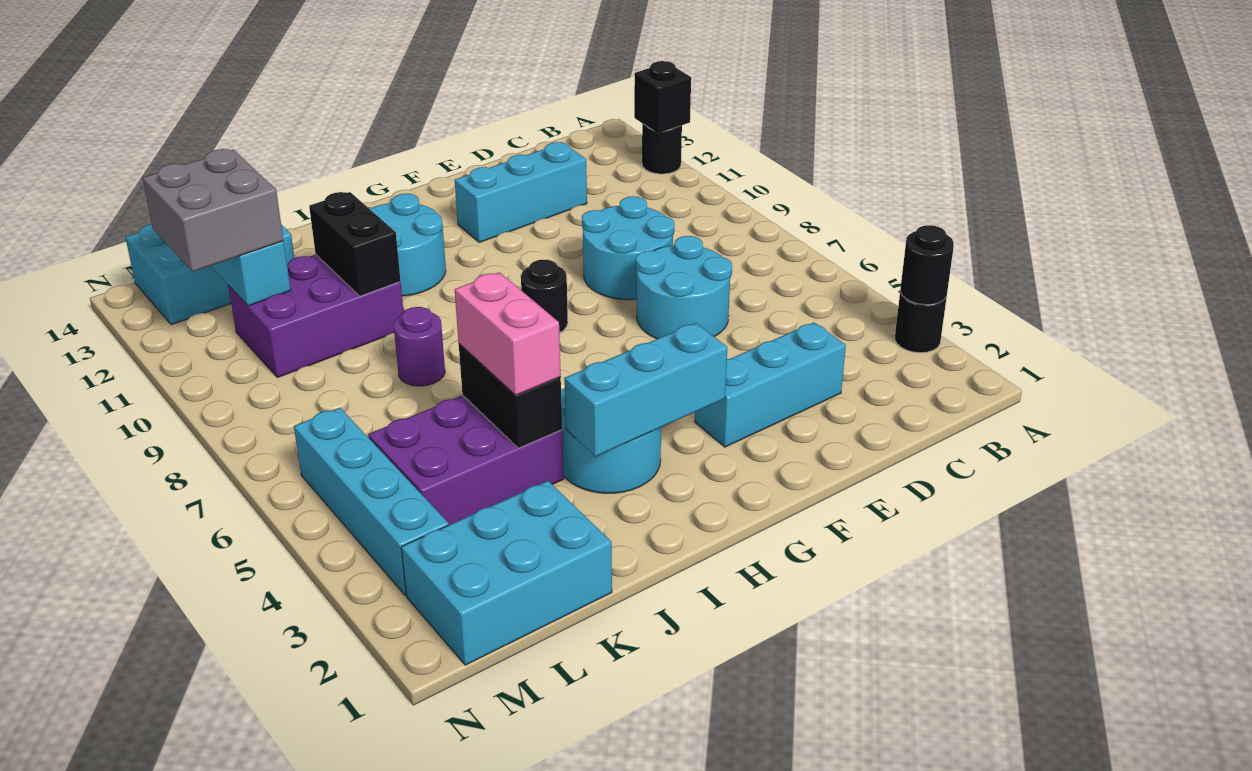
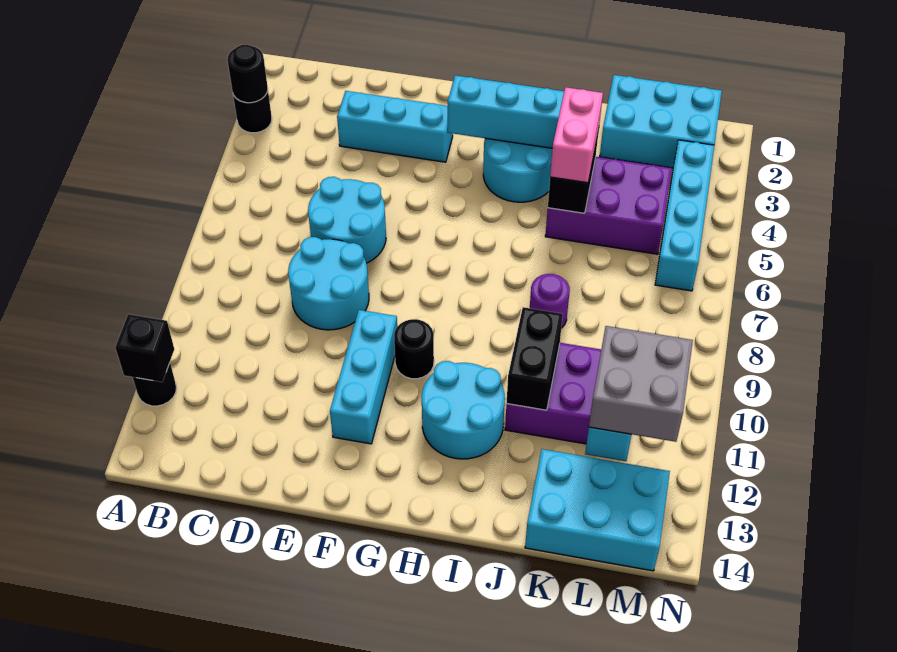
cyan 1x3 brick [455,142,587,242] -> cyan 1x3 brick turned to [330,310,397,444]
black 1x1 round brick [521,259,568,333] -> black 1x1 round brick moved to [394,319,434,379]

